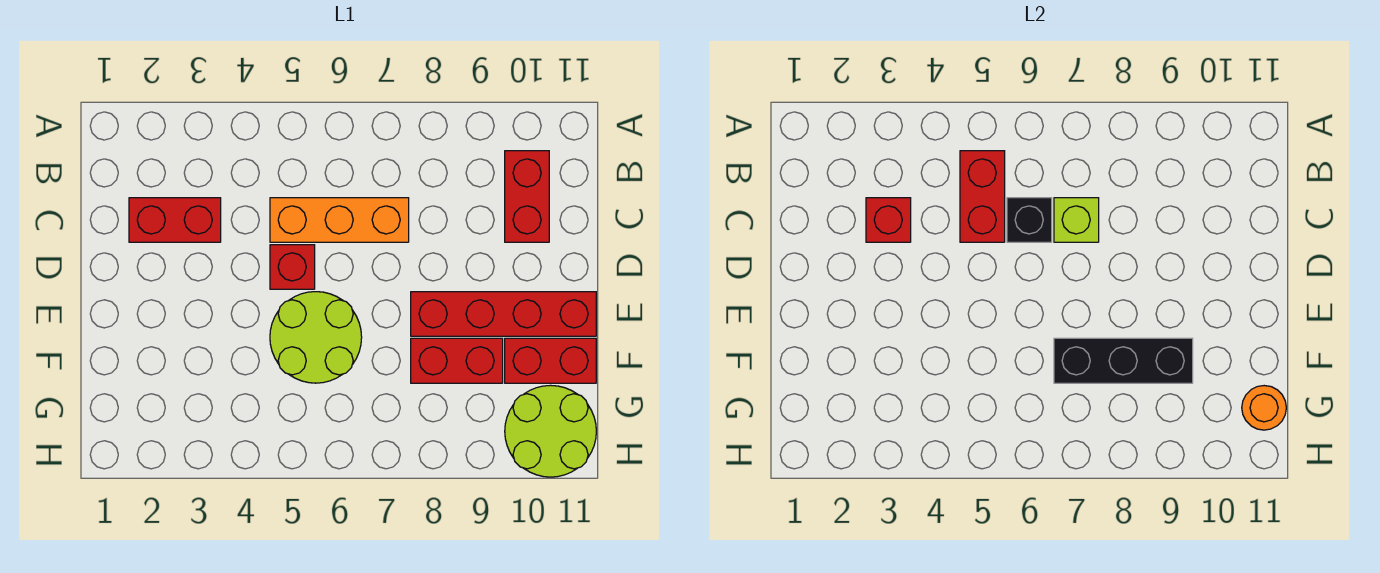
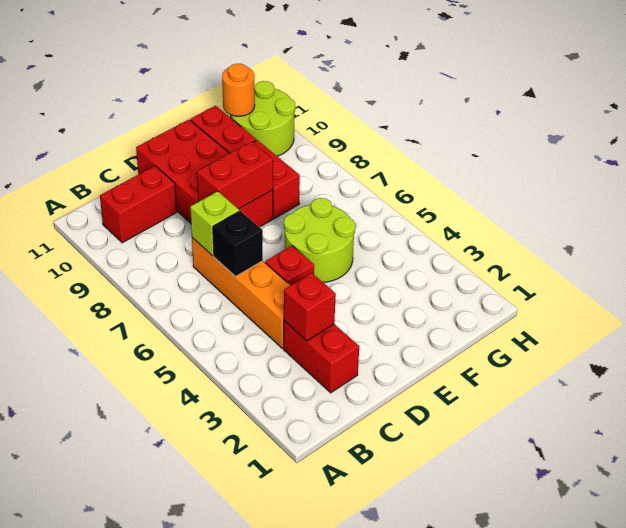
red 1x2 brick [960,151,1005,242] -> red 1x2 brick moved to [197,142,273,209]
orange 1x3 brick [270,198,409,242] -> orange 1x4 brick [192,238,291,348]
red 1x4 brick [411,292,596,336] -> red 2x4 brick [136,120,273,227]
black 1x3 brick [1054,338,1193,383] -> none

